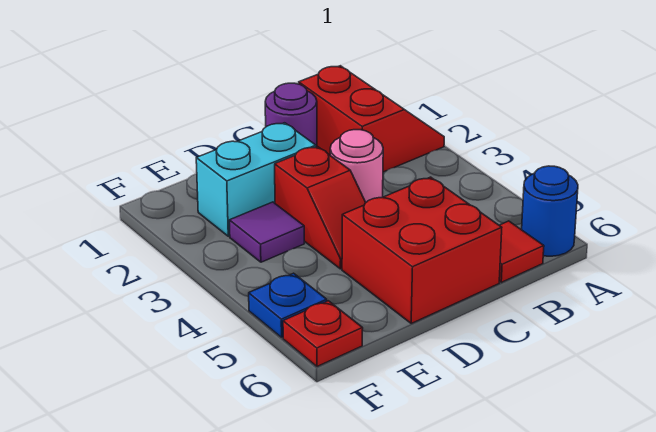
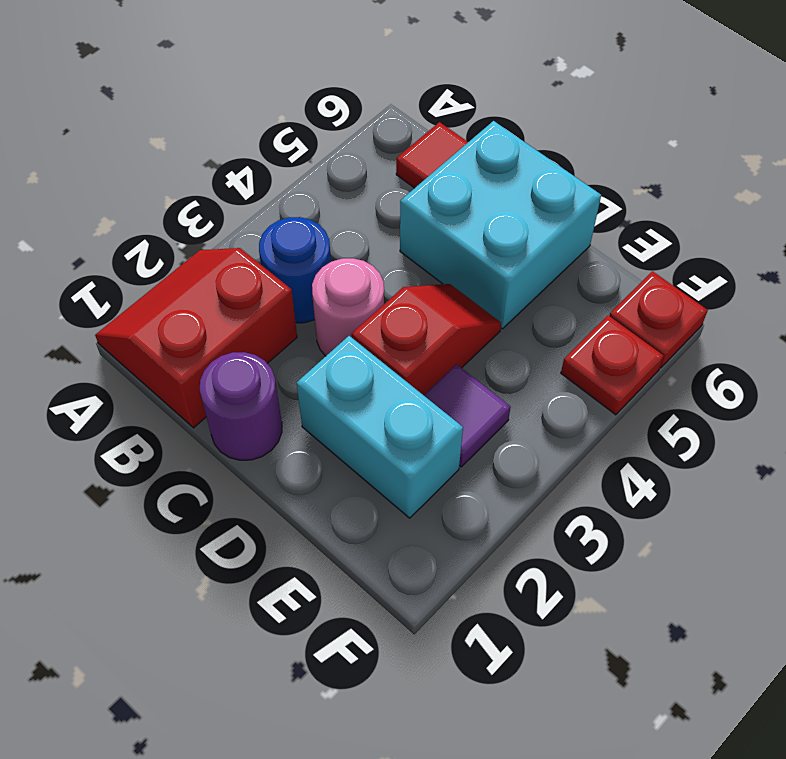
blue 1x1 round brick [522,166,578,256] -> blue 1x1 round brick moved to [259,217,331,323]
red 2x2 brick [342,177,502,323] -> cyan 2x2 brick [400,121,601,329]
blue 1x1 plate [249,273,327,337] -> red 1x1 plate [561,315,664,415]

